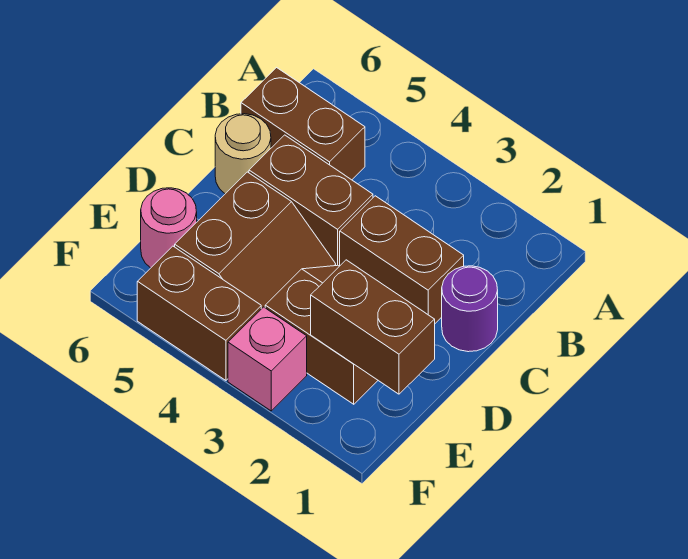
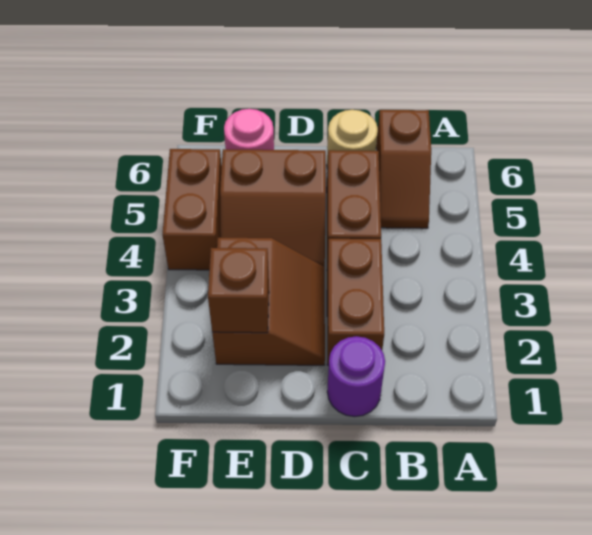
brown 1x2 brick [241,68,365,180] -> brown 1x2 slope [376,110,431,228]
brown 1x2 brick [311,260,435,394] -> brown 1x1 brick [208,248,269,333]
pink 1x1 brick [228,307,307,411] -> none

